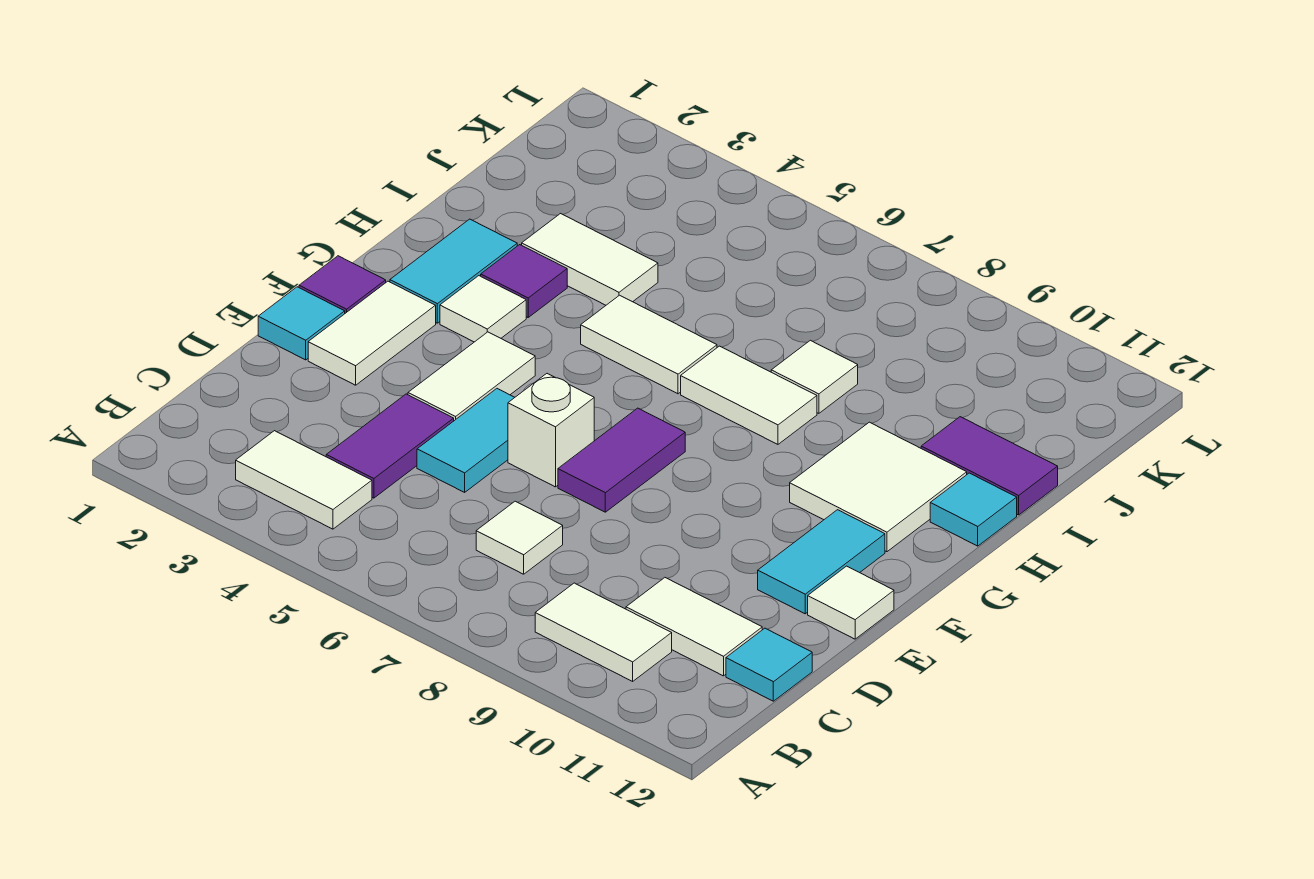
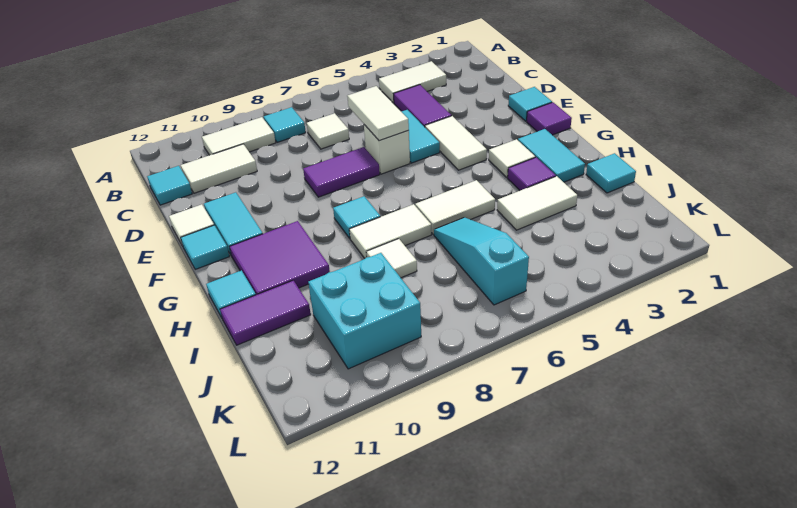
none -> cyan 1x1 tile [264,107,306,142]
white 1x2 tile [308,281,436,385] -> white 1x2 tile moved to [347,86,409,141]
purple 1x2 tile [558,408,685,512] -> purple 1x2 tile turned to [303,147,380,197]
none -> cyan 1x1 tile [181,225,229,269]
none -> cyan 1x1 tile [333,196,380,238]
white 2x2 tile [790,422,967,552] -> purple 2x2 tile [230,221,330,295]
none -> cyan 1x1 tile [586,153,636,193]
none -> cyan 1x3 slope [434,217,529,305]
none -> cyan 2x2 brick [308,253,421,369]

